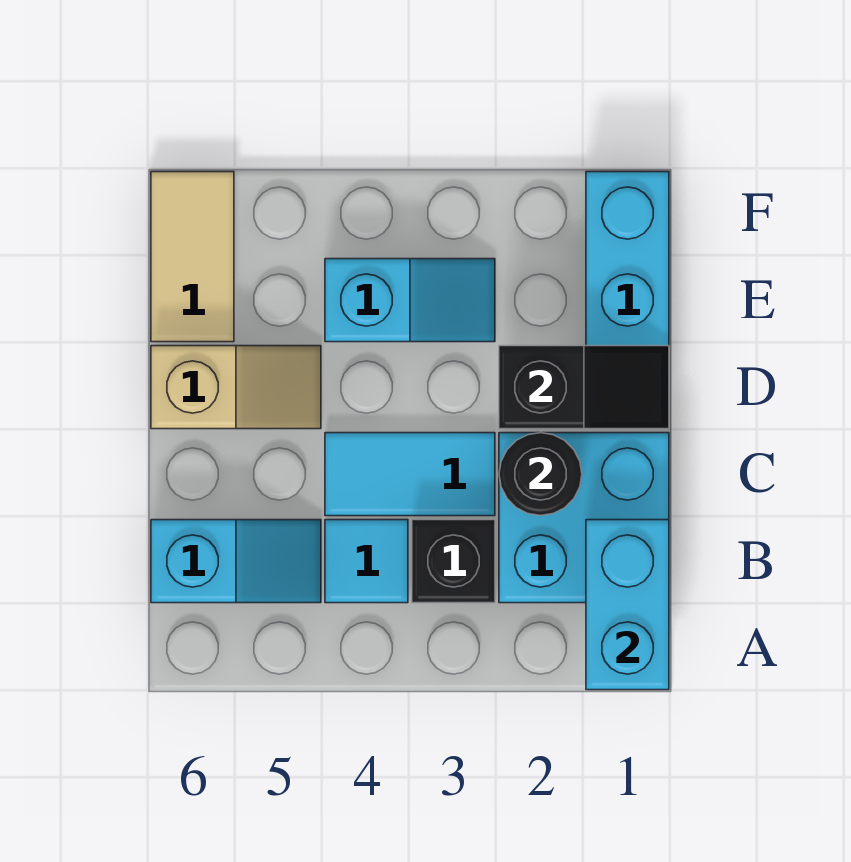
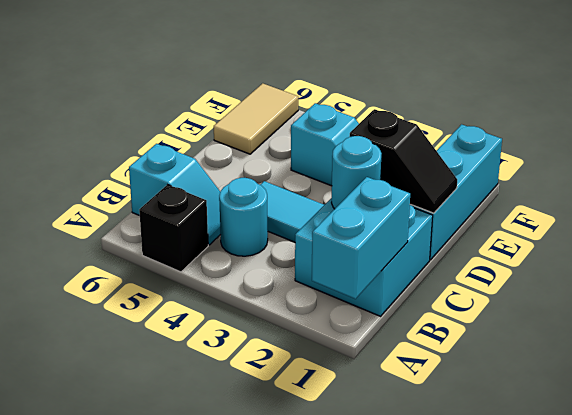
black 1x1 brick [412,520,495,603] -> black 1x1 brick moved to [139,185,208,272]
cyan 1x1 tile [325,520,408,603] -> cyan 1x1 round brick [219,178,268,256]
black 1x1 round brick [499,433,582,516] -> cyan 1x1 round brick [332,136,382,209]
tan 1x2 slope [151,346,321,429] -> none

